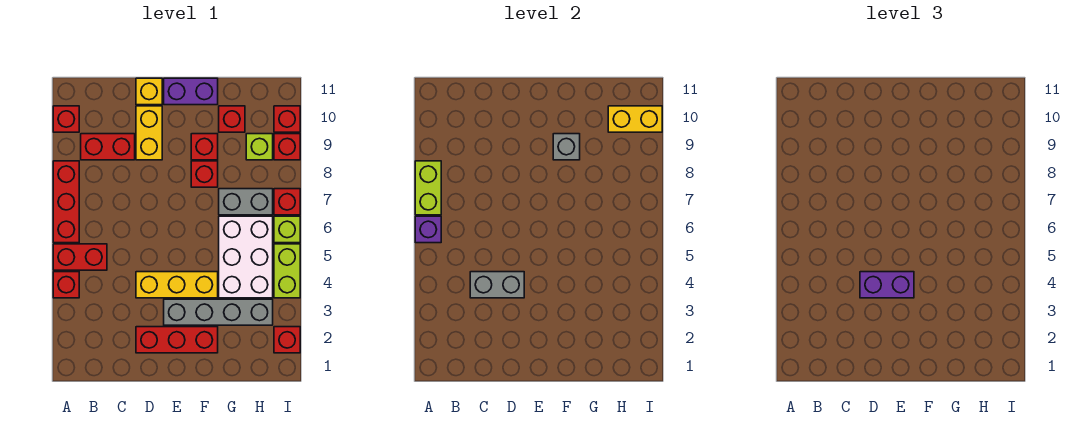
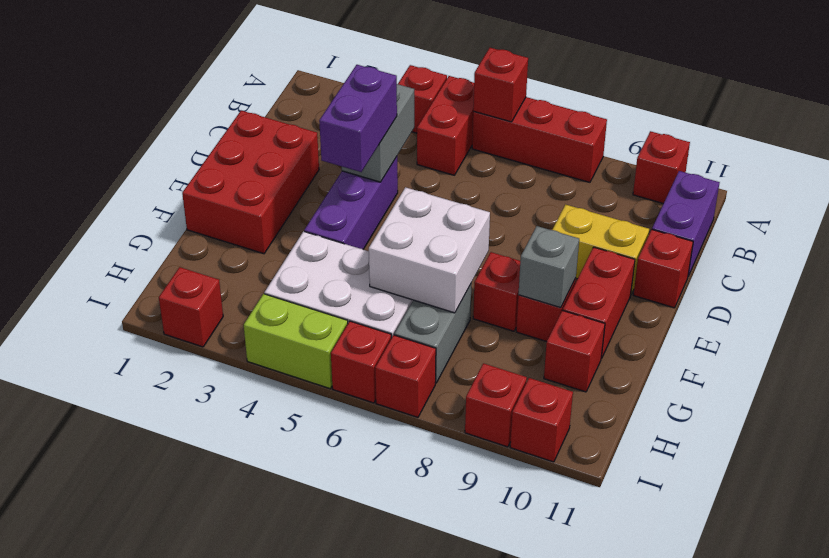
purple 1x1 brick [415,216,441,243] -> red 1x1 brick [473,48,528,122]
lime 1x2 brick [415,161,441,215] -> none
red 1x2 brick [81,134,135,160] -> red 1x2 brick moved to [563,247,635,358]
red 1x3 brick [136,327,218,353] -> red 2x3 brick [182,111,319,254]
yellow 1x3 brick [136,272,218,298] -> purple 1x3 brick [304,157,398,249]
yellow 1x1 brick [136,78,162,105] -> red 1x1 brick [633,230,693,308]
grey 1x4 brick [164,299,273,325] -> none
purple 1x2 brick [164,78,218,105] -> purple 1x2 brick moved to [652,171,720,276]
none -> white 2x2 brick [369,187,490,313]
lime 1x1 brick [246,134,273,160] -> none
yellow 1x2 brick [608,106,662,132] -> none
lime 1x1 brick [274,216,300,243] -> red 1x1 brick [331,321,391,403]

